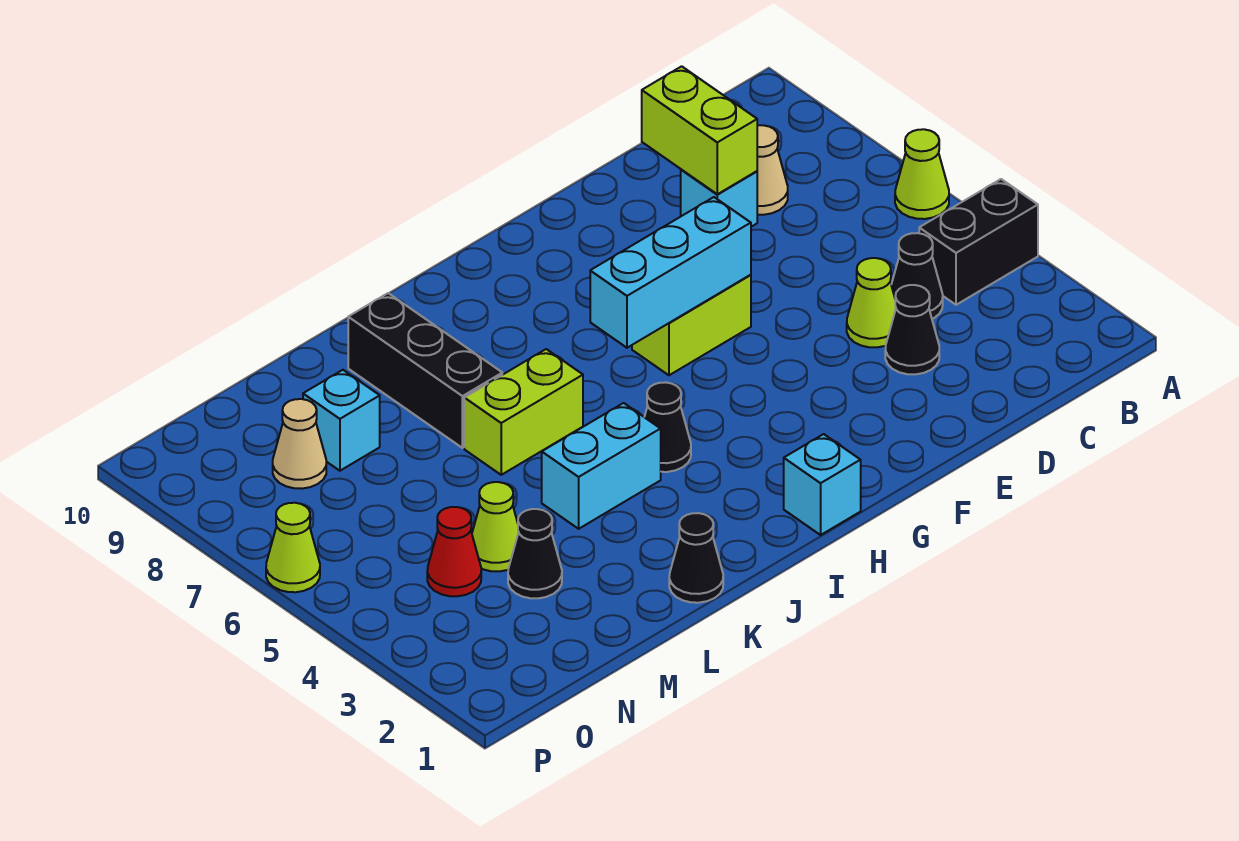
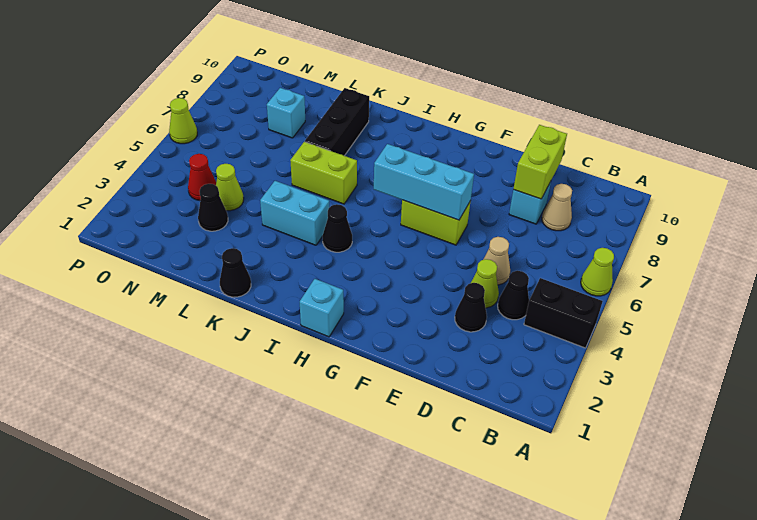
tan 1x1 cone [273,399,326,489] -> tan 1x1 cone moved to [483,237,510,285]

